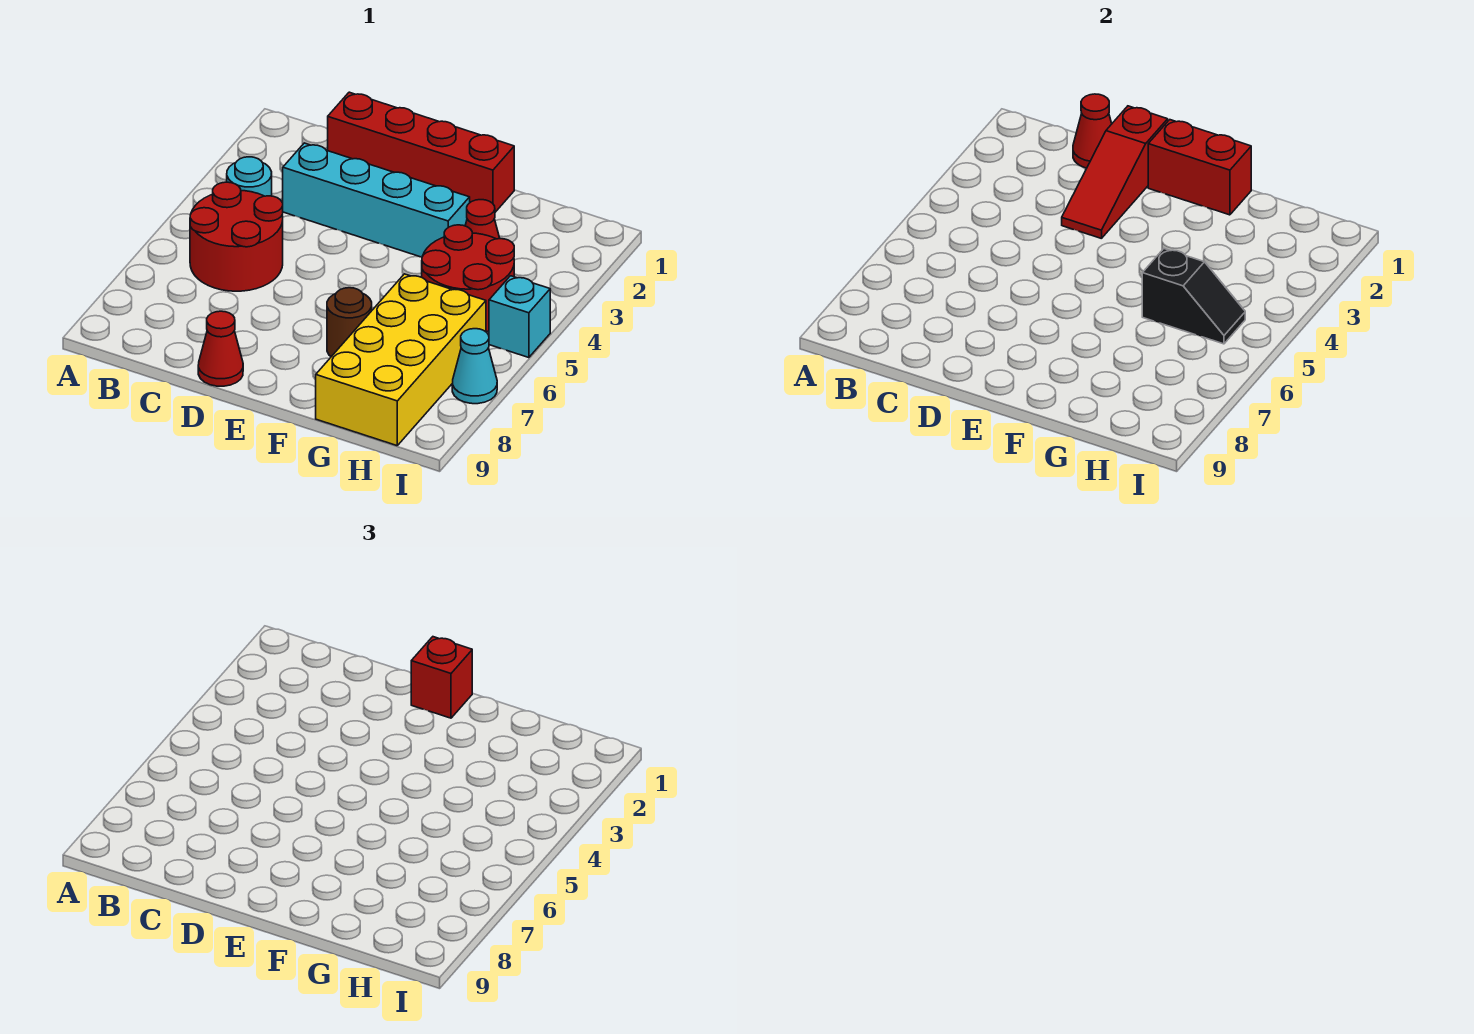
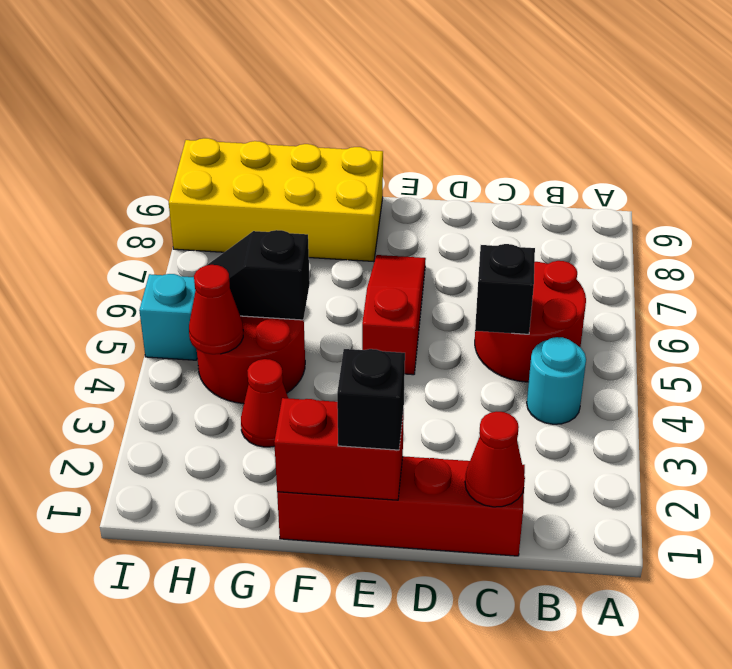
cyan 1x4 brick [283,143,470,257] -> none
none -> black 1x1 brick [475,244,535,334]
red 1x3 slope [1062,106,1168,239] -> red 1x3 slope moved to [362,255,426,375]
red 1x1 cone [198,311,243,386] -> red 1x1 cone moved to [189,265,243,354]
red 1x1 brick [411,637,472,718] -> black 1x1 brick [337,349,405,450]
brown 1x1 round brick [327,288,372,357] -> none
yellow 2x4 brick [316,274,486,446] -> yellow 2x4 brick turned to [169,138,383,262]
cyan 1x1 cone [452,329,497,404] -> none

